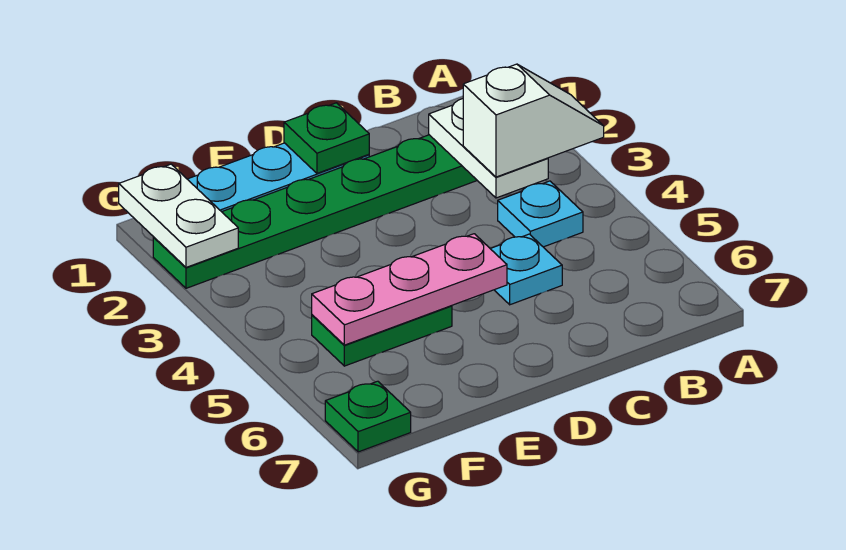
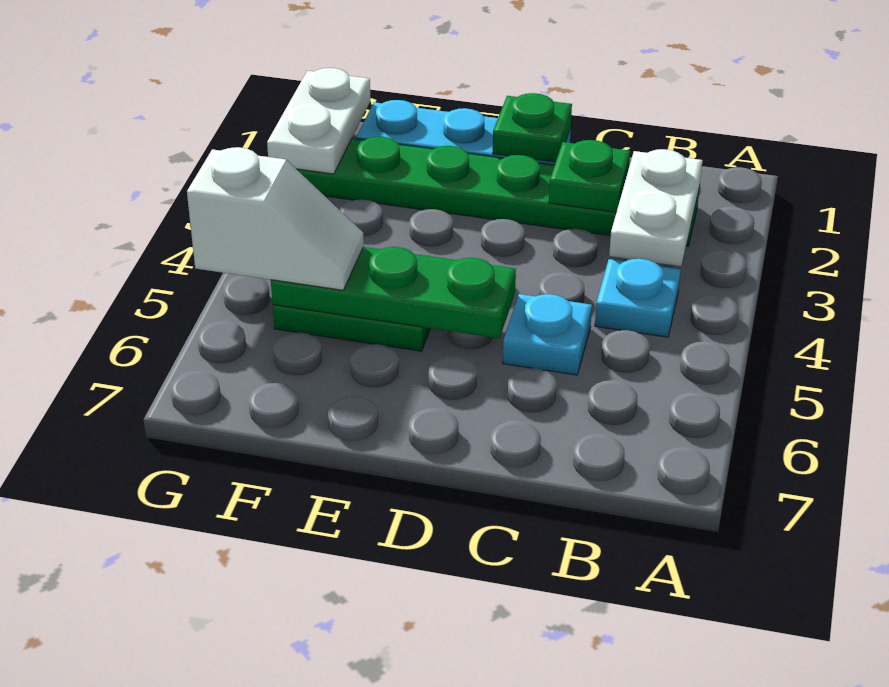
white 1x2 slope [463,64,604,177] -> white 1x2 slope moved to [187,147,364,290]
pink 1x3 plate [312,234,507,345] -> green 1x3 plate [271,247,516,338]
green 1x1 plate [325,381,411,452] -> green 1x1 plate moved to [549,140,630,212]

